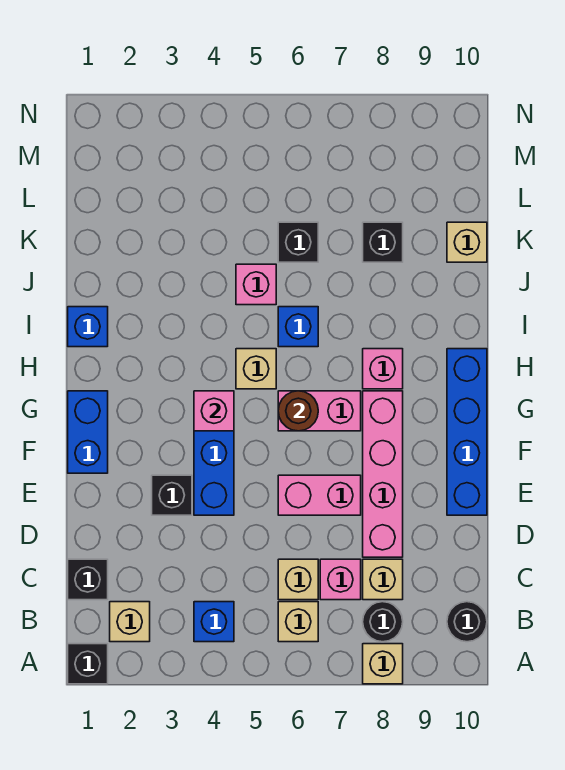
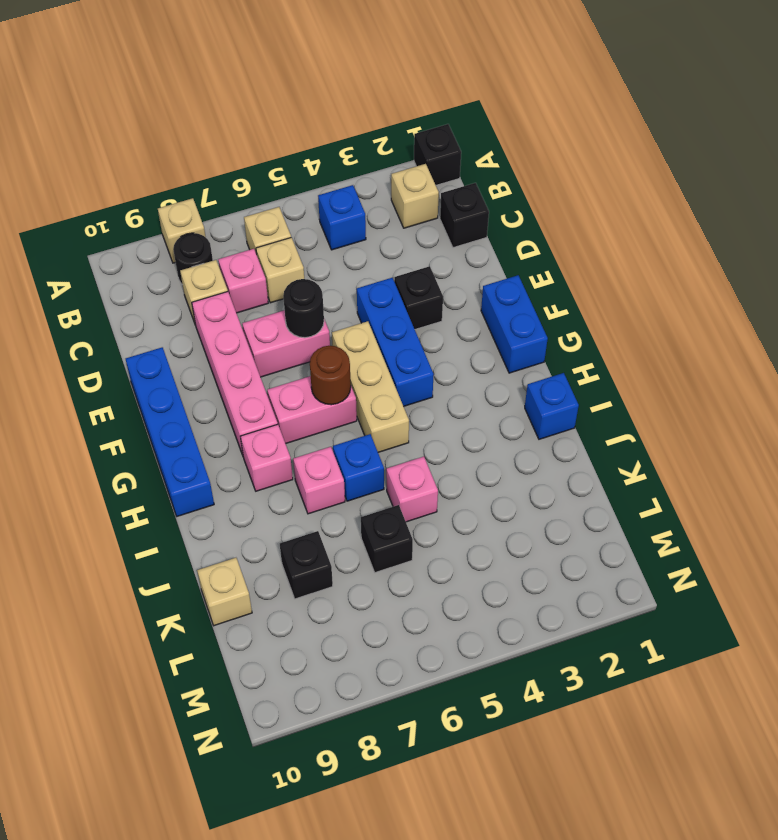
black 1x1 round brick [447,602,487,642] -> black 1x1 round brick moved to [283,279,324,338]
pink 1x1 brick [194,391,234,431] -> pink 1x1 brick moved to [293,447,345,514]
tan 1x1 brick [236,349,276,389] -> tan 1x3 brick [332,321,409,452]

